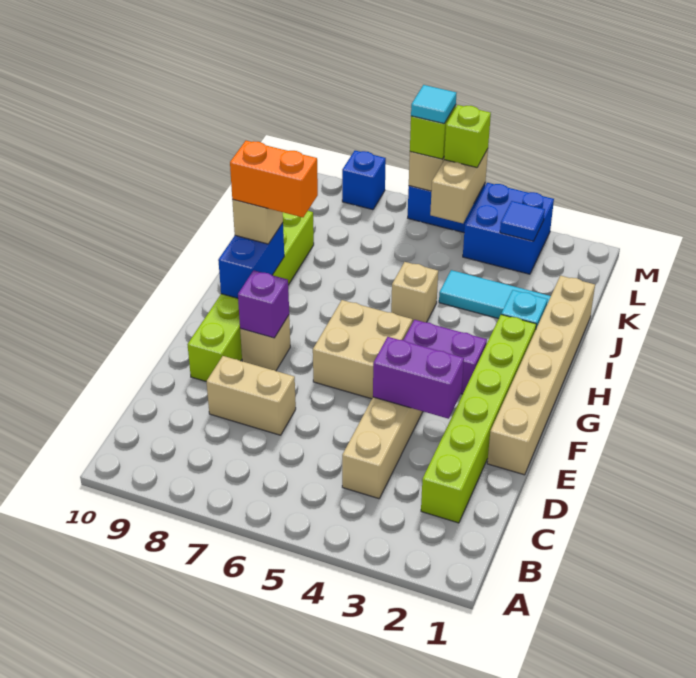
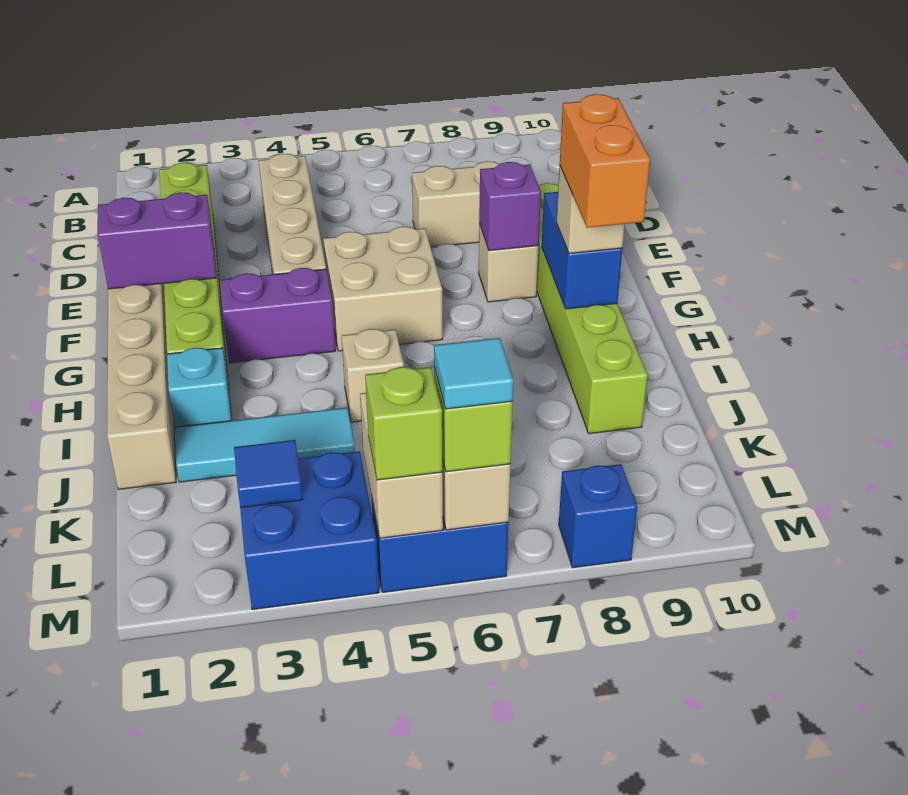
purple 1x2 brick [373,337,464,419] -> purple 1x2 brick moved to [98,192,217,289]
orange 1x2 brick [230,141,318,217] -> orange 1x2 brick turned to [560,94,650,228]

